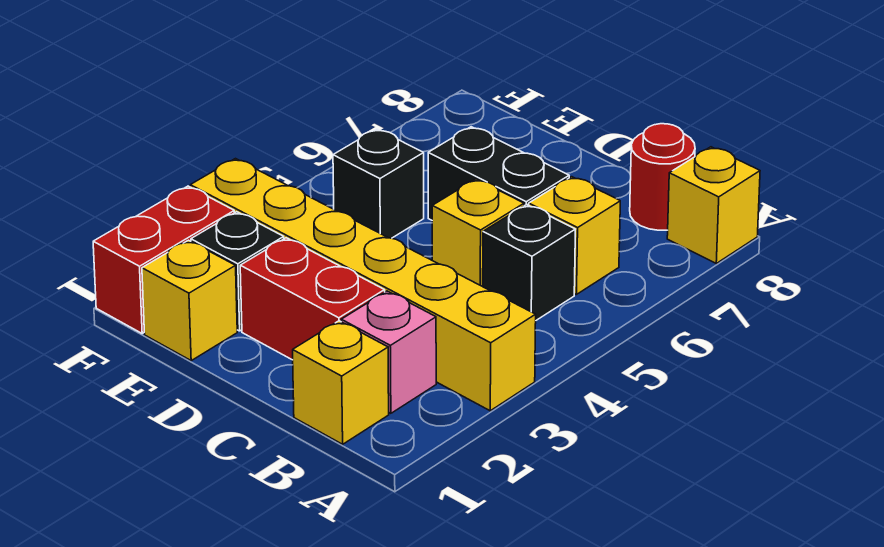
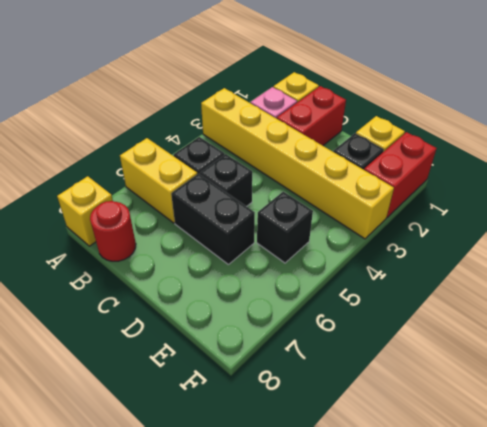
yellow 1x1 brick [529,177,620,294] -> yellow 1x2 brick [120,138,197,223]
red 1x2 brick [240,238,385,360] -> red 1x2 brick turned to [277,86,346,146]
yellow 1x1 brick [432,179,524,286] -> black 1x1 brick [200,154,252,207]

